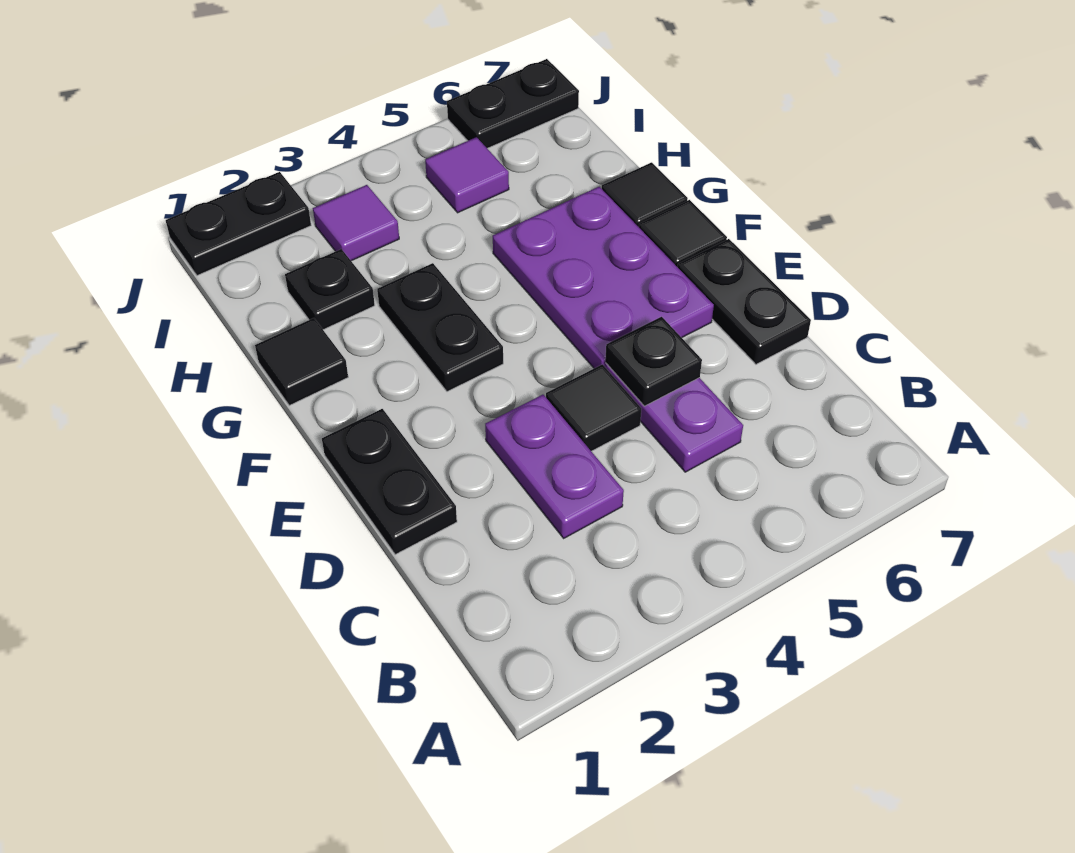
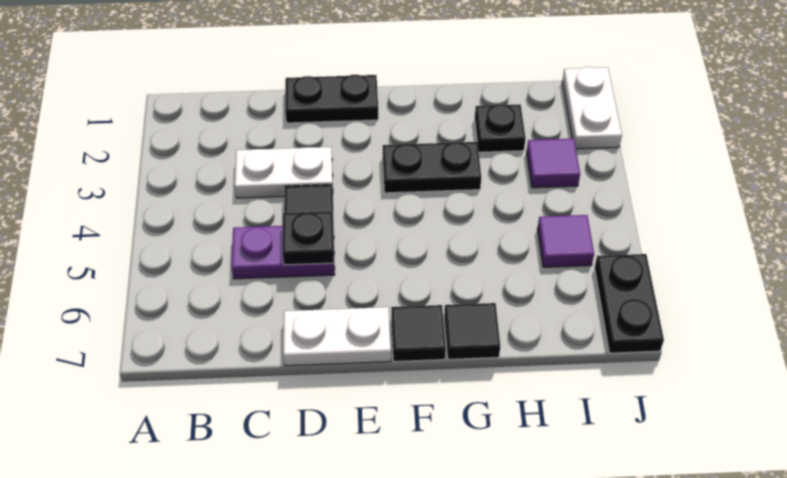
purple 1x2 plate [485,395,624,538] -> white 1x2 plate [235,147,333,198]
black 1x2 plate [678,239,811,364] -> white 1x2 plate [283,307,391,366]
purple 2x3 plate [493,187,714,368] -> none
black 1x1 tile [255,318,348,405] -> none
black 1x2 plate [166,172,311,276] -> white 1x2 plate [562,67,622,149]

